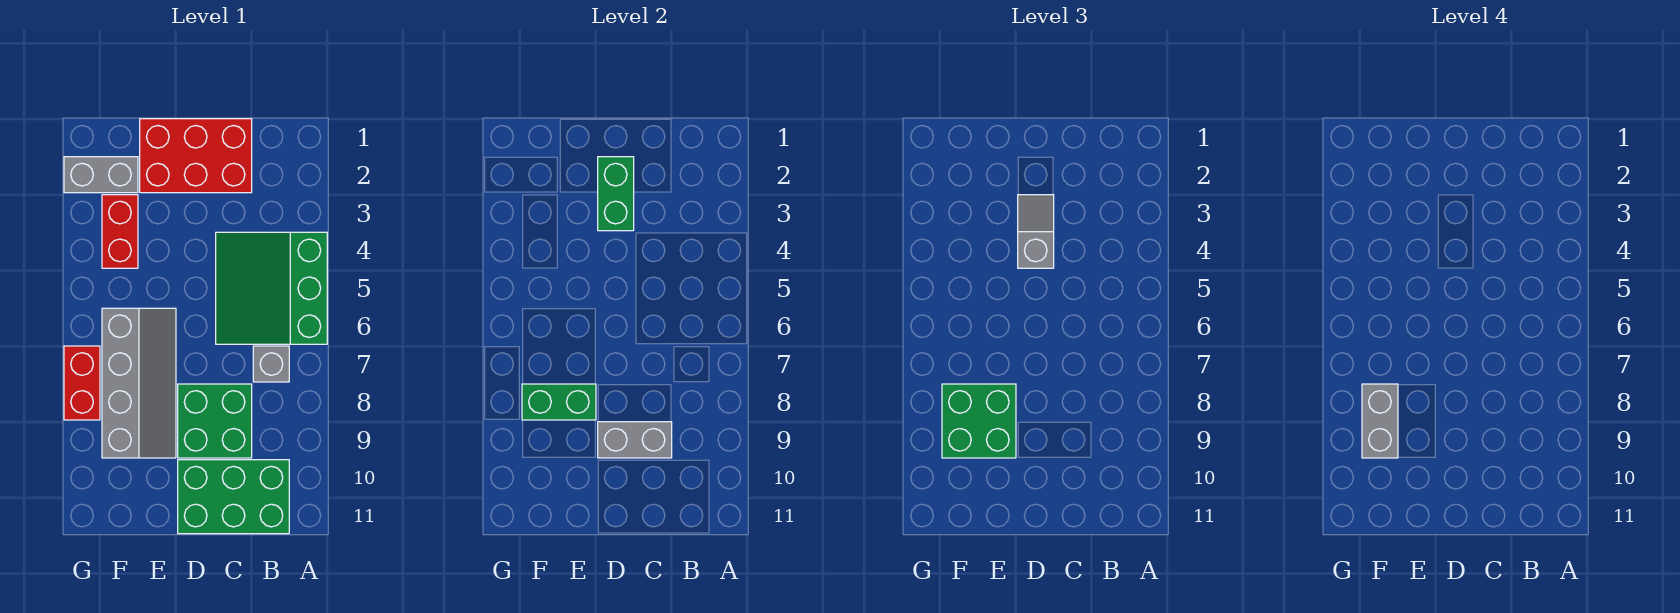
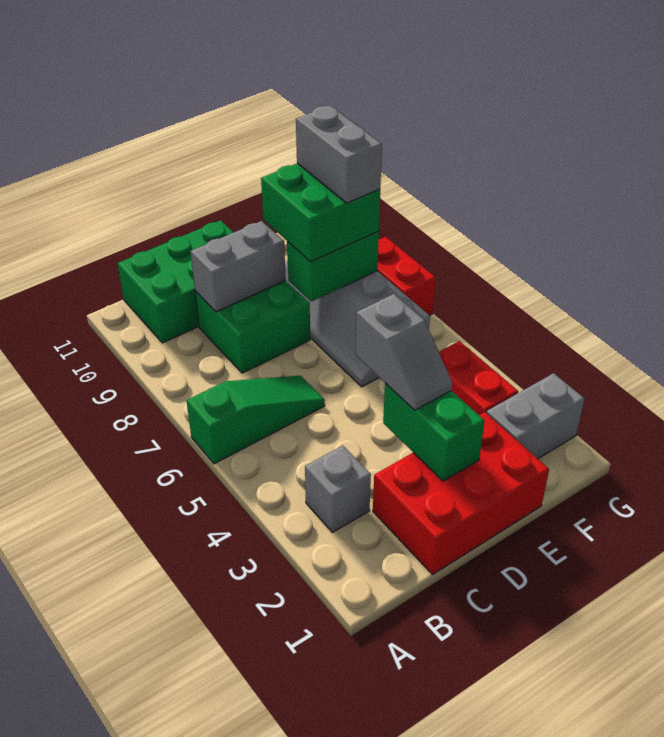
green 3x3 slope [216,232,327,344] -> green 1x3 slope [187,376,325,464]
grey 1x1 brick [253,346,289,382] -> grey 1x1 brick moved to [305,446,371,532]

